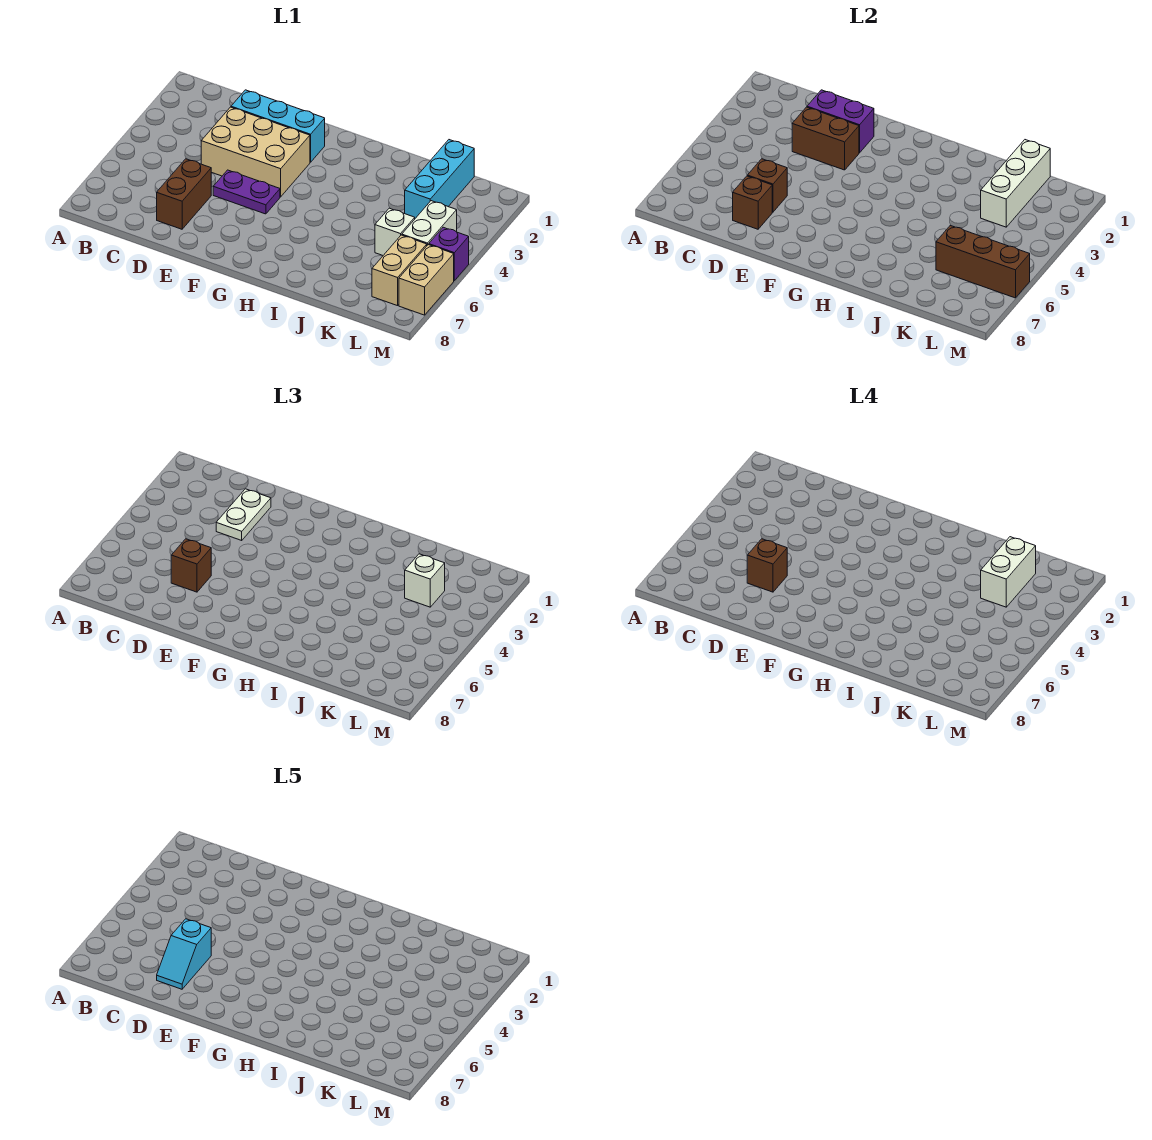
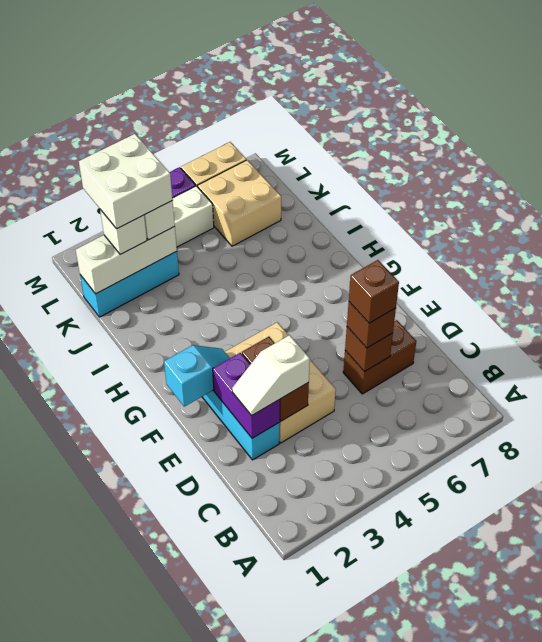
white 1x2 plate [216,489,271,540] -> white 1x2 slope [232,335,310,416]
cyan 1x2 slope [157,919,211,989] -> cyan 1x2 slope moved to [164,345,230,407]
brown 1x1 brick [733,176,772,229] -> none
purple 1x2 plate [213,170,280,214] -> none
white 1x2 brick [981,537,1036,607] -> white 2x2 brick [79,134,172,229]
white 1x1 brick [375,208,415,255] -> white 1x1 brick moved to [100,210,147,255]
brown 1x3 brick [936,226,1030,298] -> none
tan 1x2 brick [372,235,427,306] -> tan 2x2 brick [198,160,281,246]

